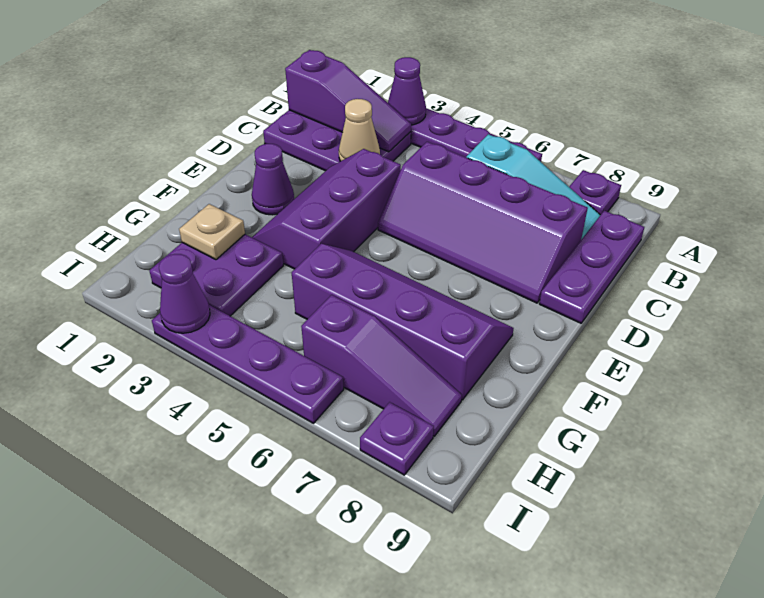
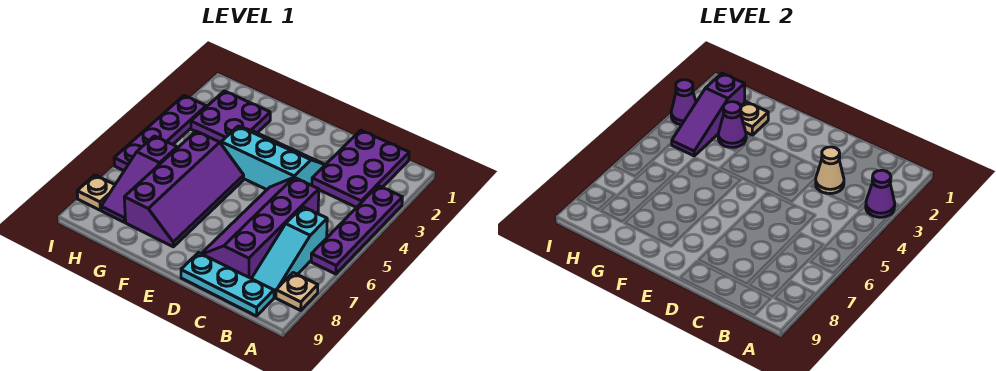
purple 1x1 plate [569,170,621,215] -> tan 1x1 plate [276,273,318,310]
purple 1x3 slope [285,50,411,152] -> purple 1x3 slope moved to [671,73,745,156]
purple 1x3 plate [539,211,644,323] -> cyan 1x3 plate [181,253,274,316]
purple 2x3 slope [252,149,401,269] -> cyan 2x3 slope [221,126,325,190]
purple 1x1 cone [252,144,294,215] -> purple 1x1 cone moved to [718,102,746,147]
purple 1x1 plate [360,402,434,475] -> tan 1x1 plate [77,175,115,210]

